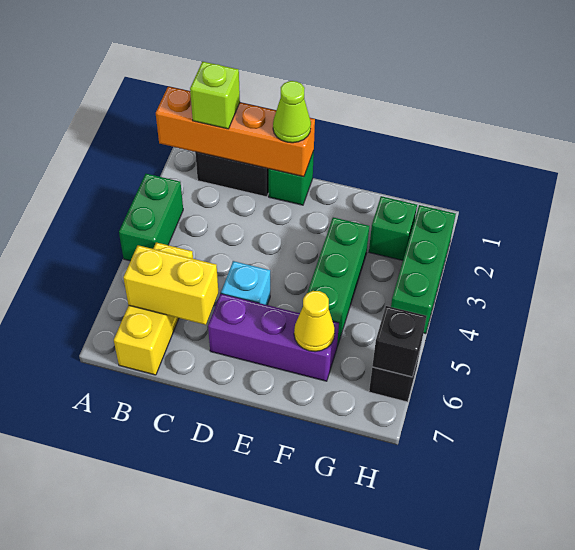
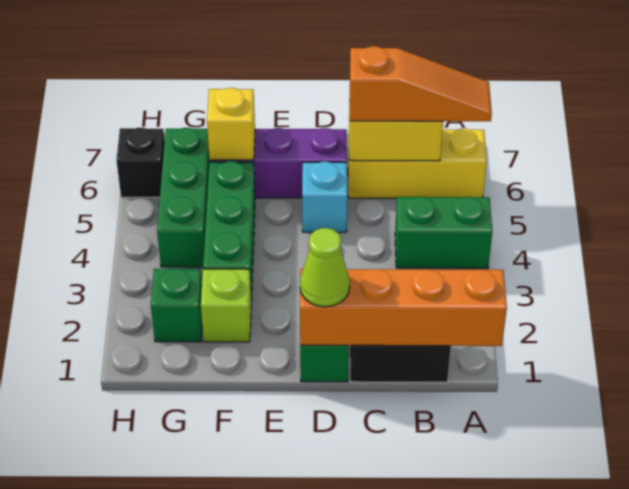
green 1x2 brick [119,174,183,261] -> green 1x2 brick turned to [395,197,492,268]
none -> orange 1x3 slope [350,46,492,121]
lime 1x1 brick [190,62,240,129] -> lime 1x1 brick moved to [201,269,251,342]
yellow 1x3 brick [114,242,193,375] -> yellow 1x3 brick turned to [348,129,487,198]
yellow 1x1 cone [294,291,335,352] -> yellow 1x1 brick [207,88,255,160]
green 1x3 brick [391,205,456,334] -> green 1x3 brick moved to [157,128,210,267]
black 1x1 brick [372,306,426,377] -> none

